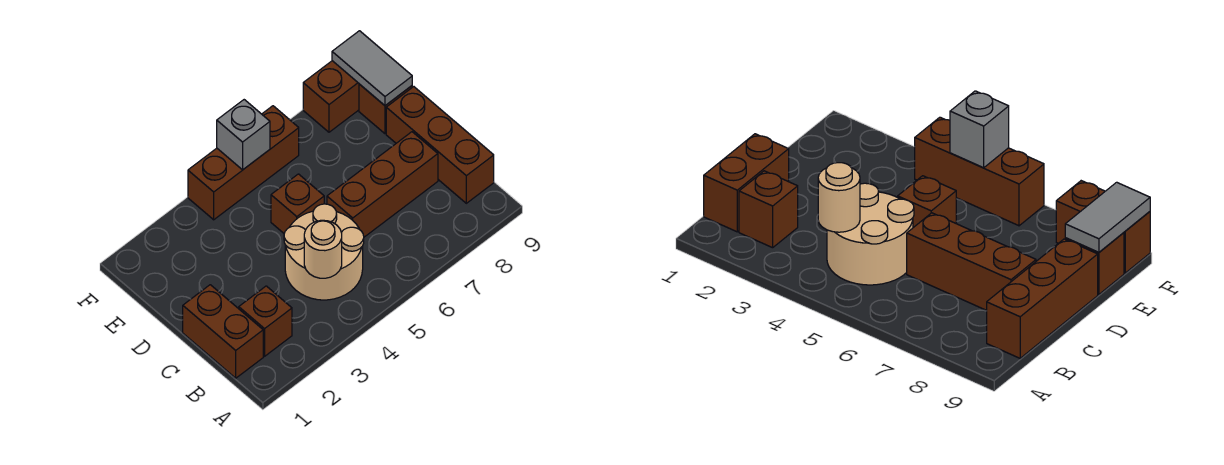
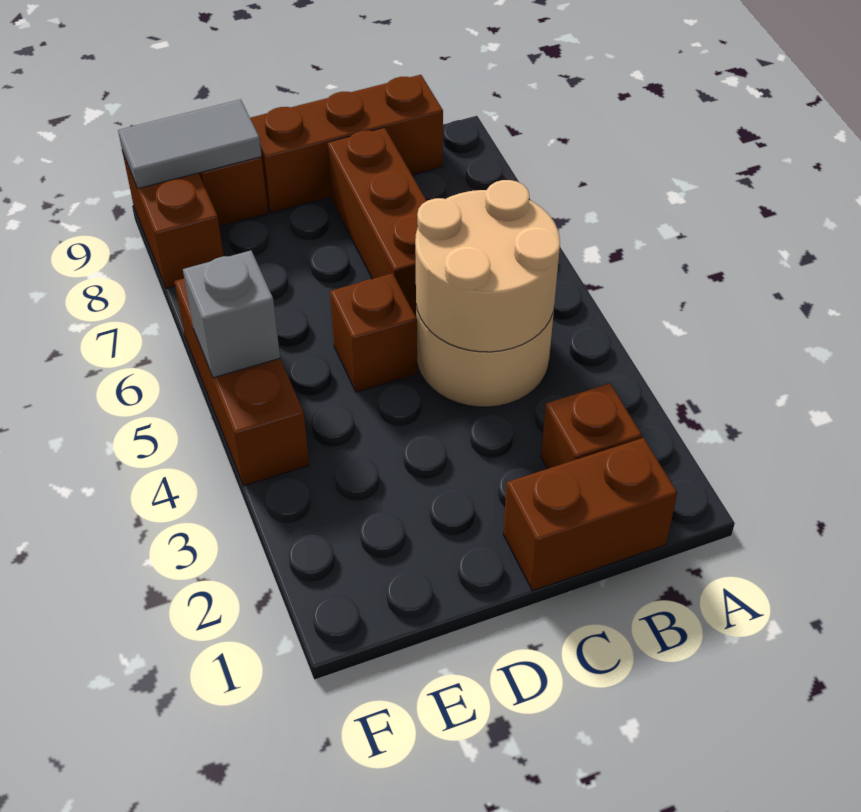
tan 1x1 round brick [304,220,342,278] -> tan 2x2 round brick [415,180,560,352]

